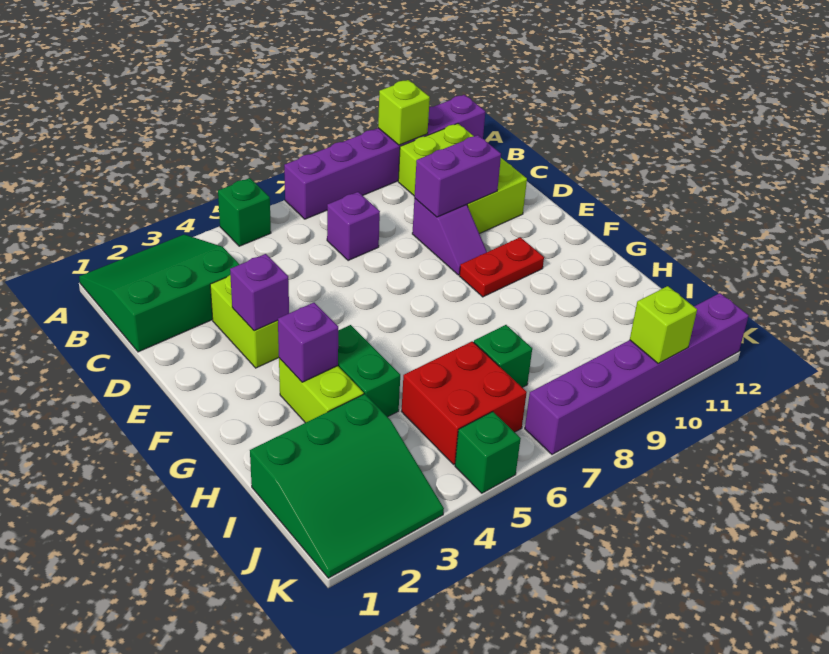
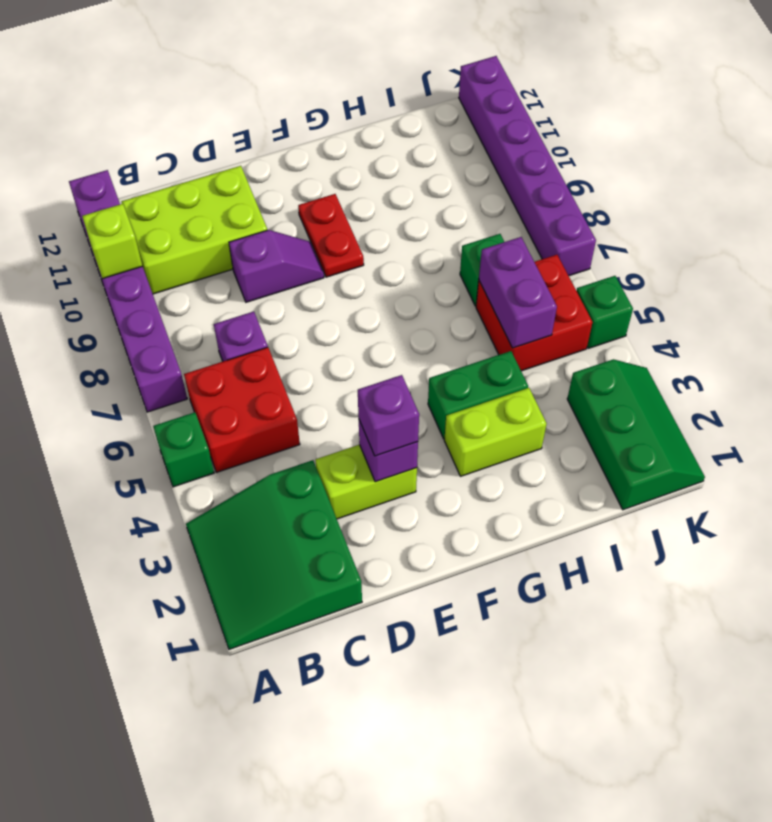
none -> red 2x2 brick [184,347,300,472]
purple 1x2 brick [414,135,501,217] -> purple 1x2 brick moved to [479,237,557,348]
purple 1x1 brick [278,303,338,382] -> purple 1x1 brick moved to [358,375,419,456]
green 3x3 slope [250,394,444,578] -> green 2x3 slope [567,359,705,510]
lime 1x1 brick [630,286,697,364] -> none

